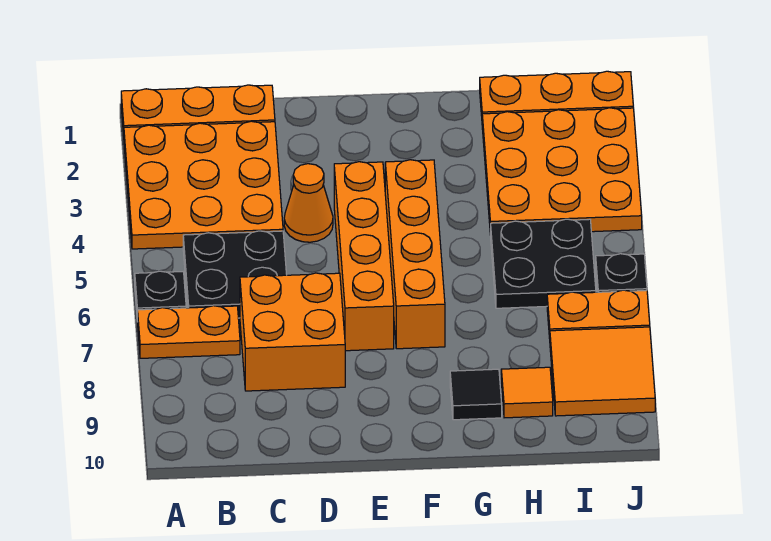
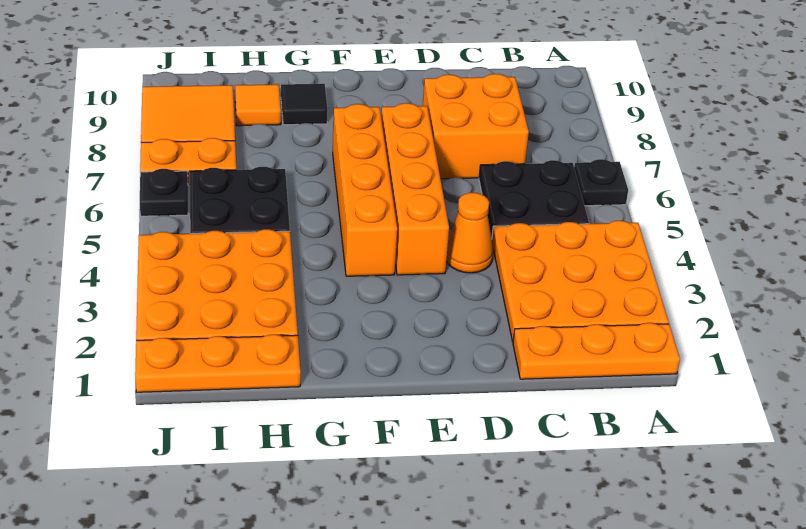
orange 1x2 plate [138,306,240,358] -> none

